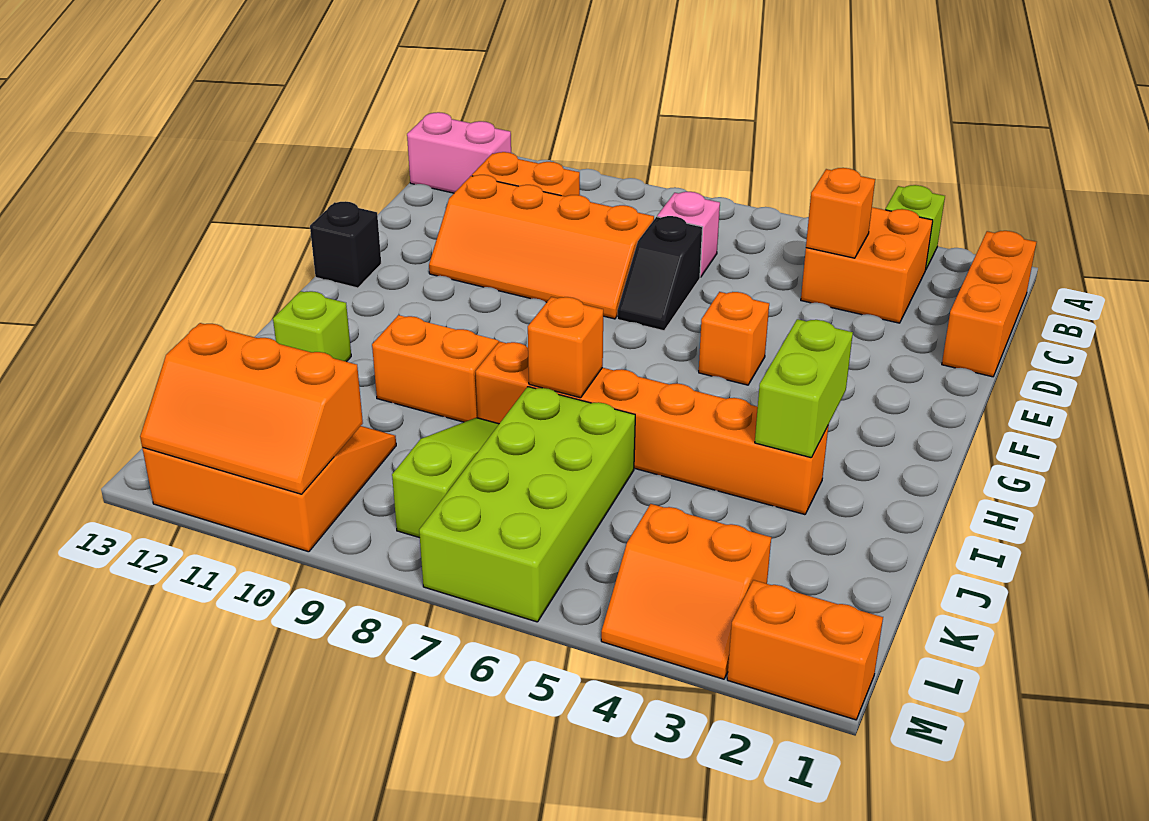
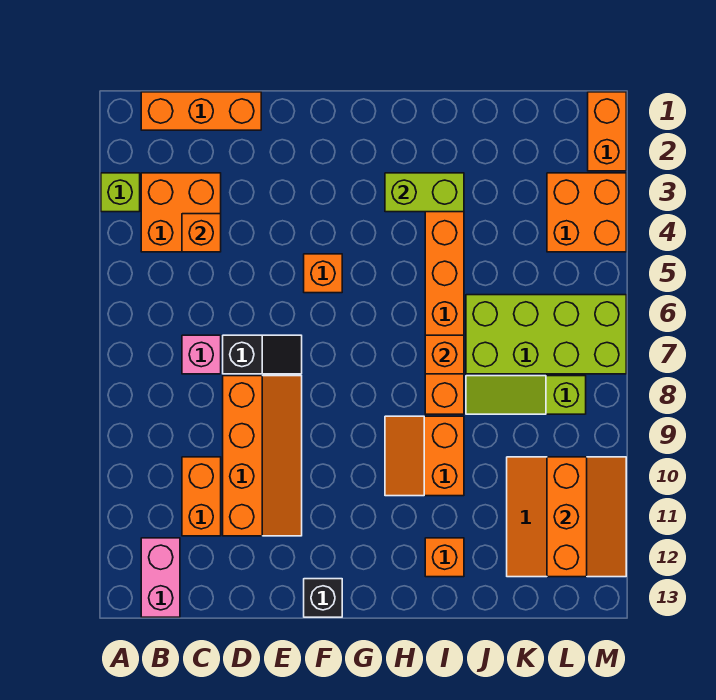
lime 1x1 brick [273,291,351,362] -> orange 1x1 brick [425,538,464,577]
orange 2x2 slope [601,504,771,679] -> orange 2x2 brick [547,173,626,252]

